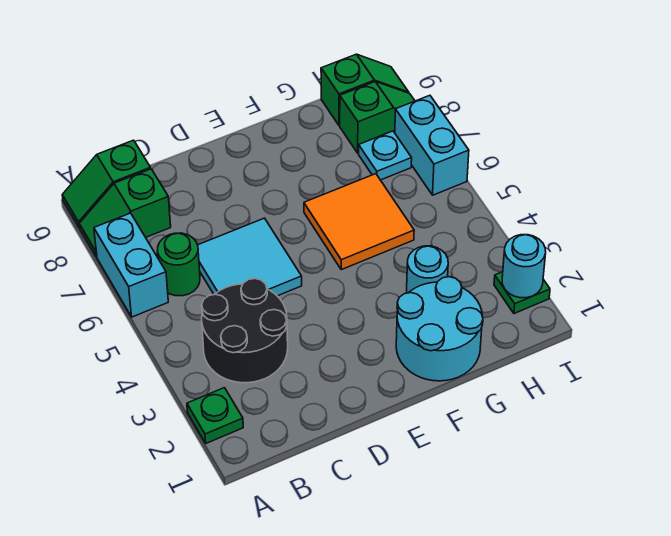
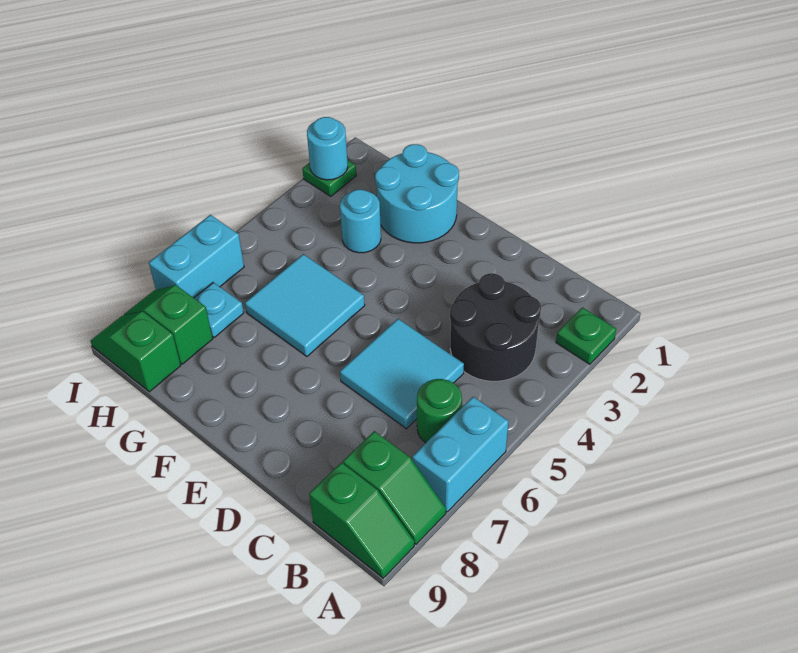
orange 2x2 tile [304,174,414,270] -> cyan 2x2 tile [245,254,365,356]

